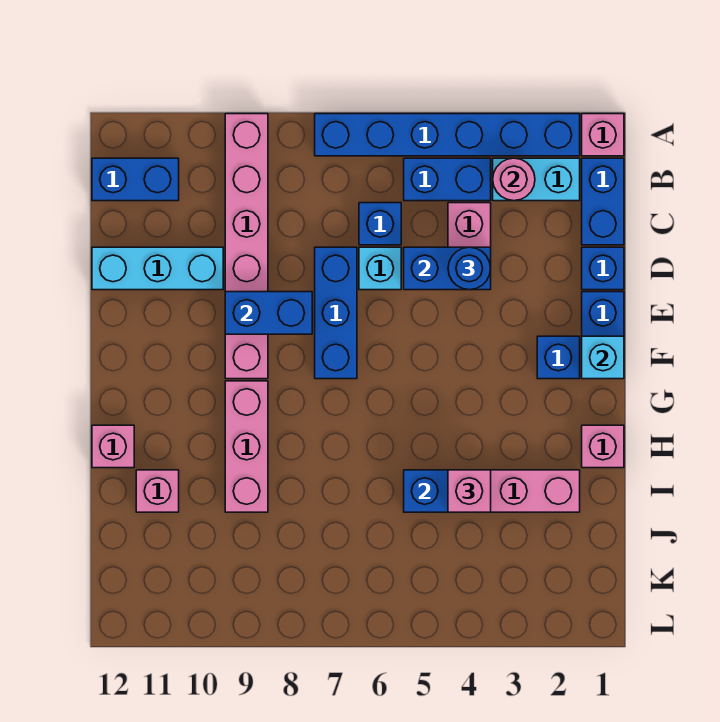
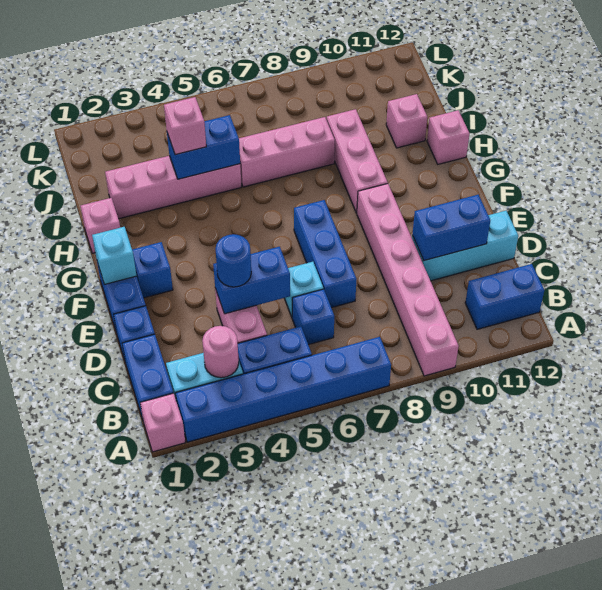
blue 1x2 brick [225,292,312,334] -> blue 1x2 brick moved to [412,195,490,261]
none -> pink 1x3 brick [239,117,335,187]

